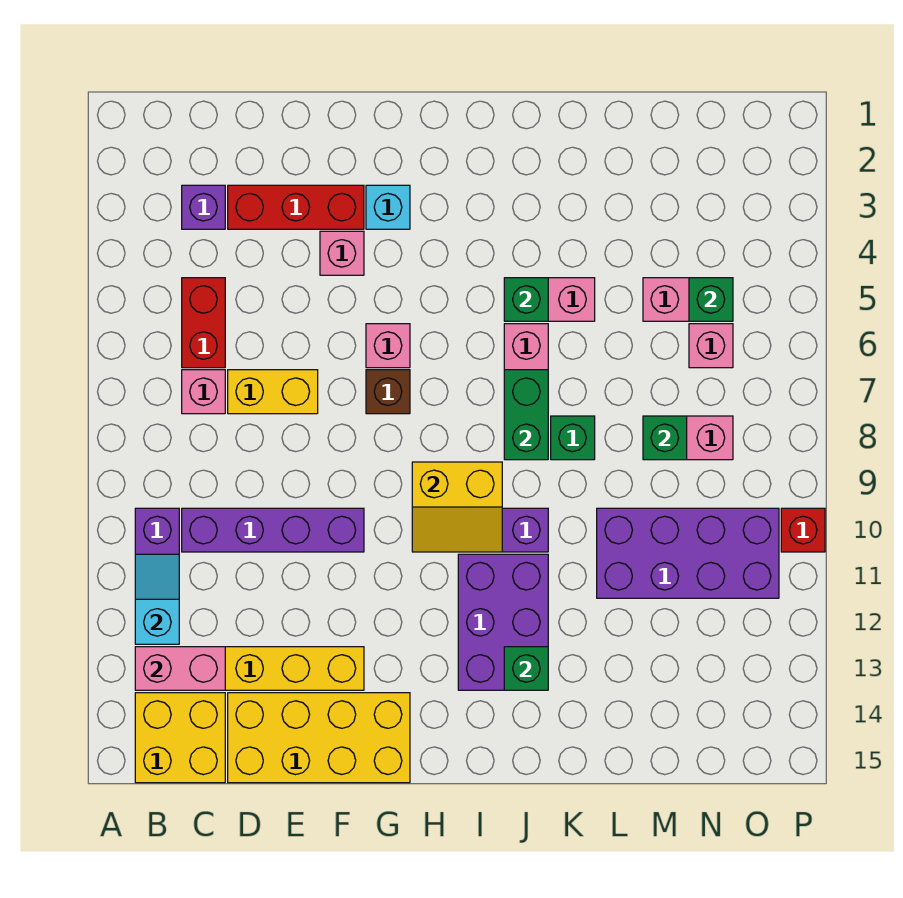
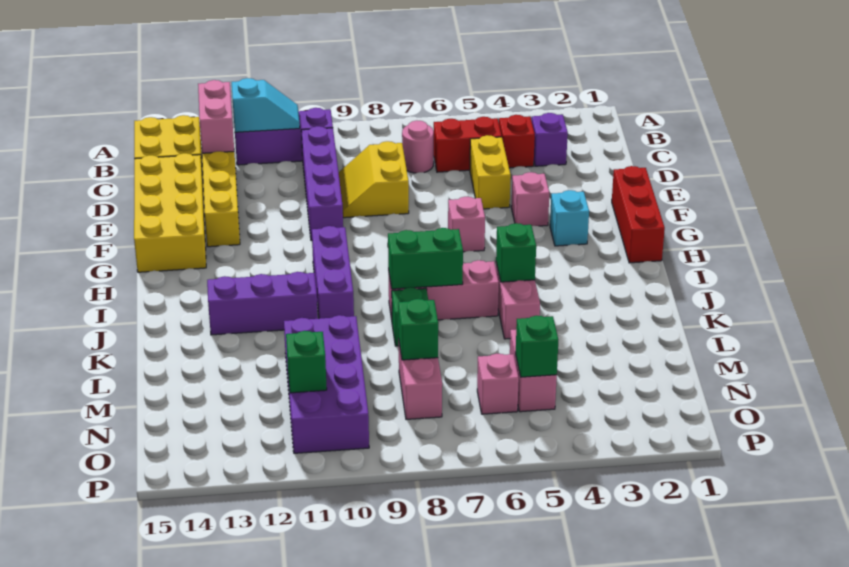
pink 1x1 brick [182,370,225,414] -> pink 1x1 round brick [402,121,434,173]
red 1x3 brick [228,185,364,229] -> red 1x3 brick moved to [612,166,665,263]
yellow 1x2 brick [228,370,318,414] -> yellow 1x2 brick moved to [470,135,511,209]
brown 1x1 brick [366,370,410,414] -> none
yellow 2x2 slope [412,462,502,552] -> yellow 2x2 slope moved to [339,141,409,218]
purple 2x3 brick [458,554,548,690] -> purple 1x3 brick [207,272,318,335]
green 1x1 brick [504,647,548,690] -> green 1x1 brick moved to [286,331,327,393]
red 1x1 brick [781,508,825,552] -> red 1x1 brick moved to [499,115,535,168]

